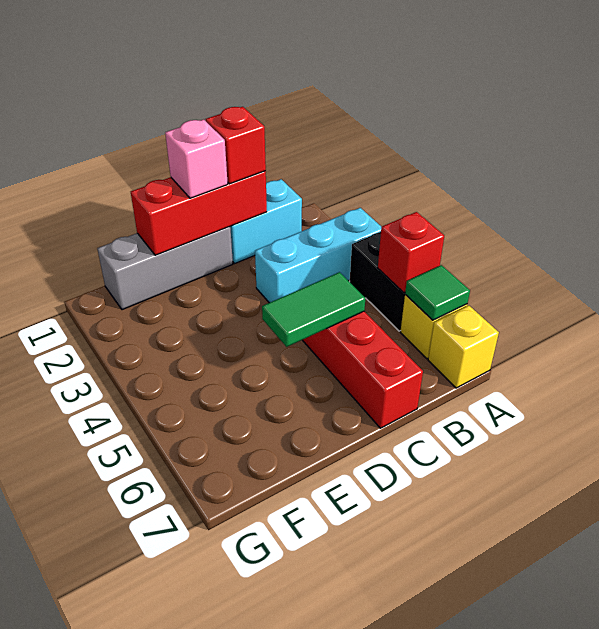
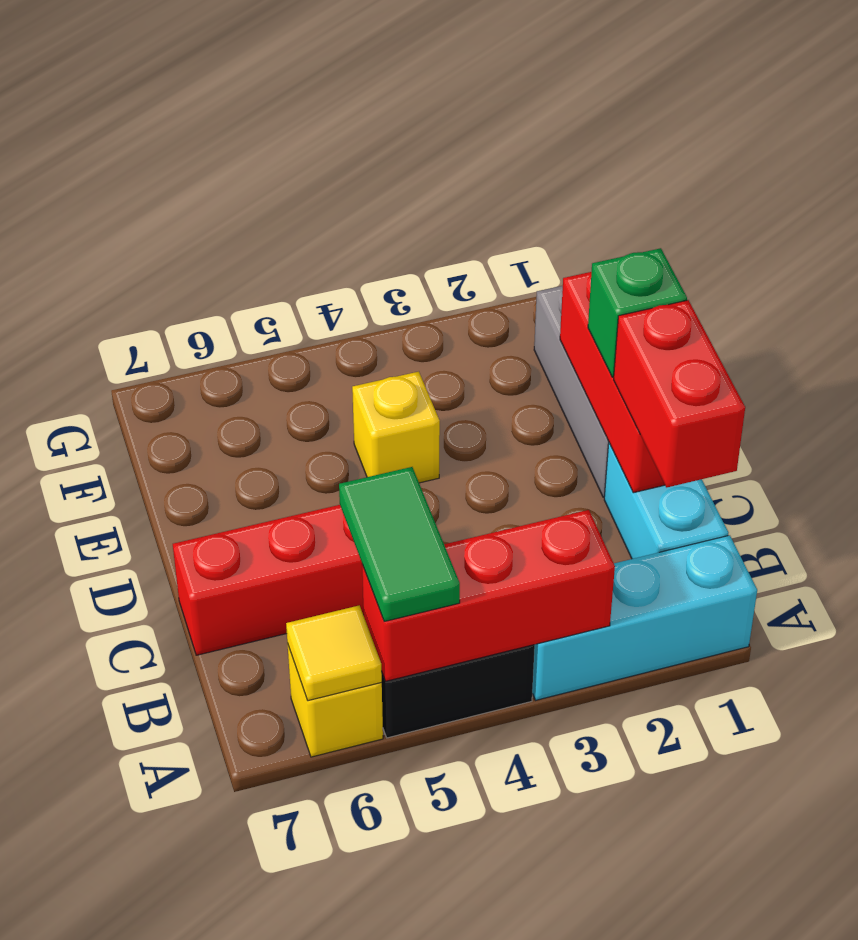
cyan 1x3 brick [255,208,381,303] -> cyan 1x3 brick turned to [532,535,757,700]
red 1x1 brick [378,212,444,293] -> red 1x3 brick [362,510,615,681]
green 1x1 tile [405,265,470,320] -> yellow 1x1 tile [286,605,382,701]
yellow 1x1 brick [428,306,499,388] -> yellow 1x1 brick moved to [352,372,440,483]
red 1x1 brick [206,107,266,184] -> red 1x2 brick [614,300,745,488]
green 1x2 tile [262,272,365,347] -> green 1x2 tile moved to [339,467,460,621]
pink 1x1 brick [165,120,228,198] -> green 1x1 brick [588,248,687,377]

